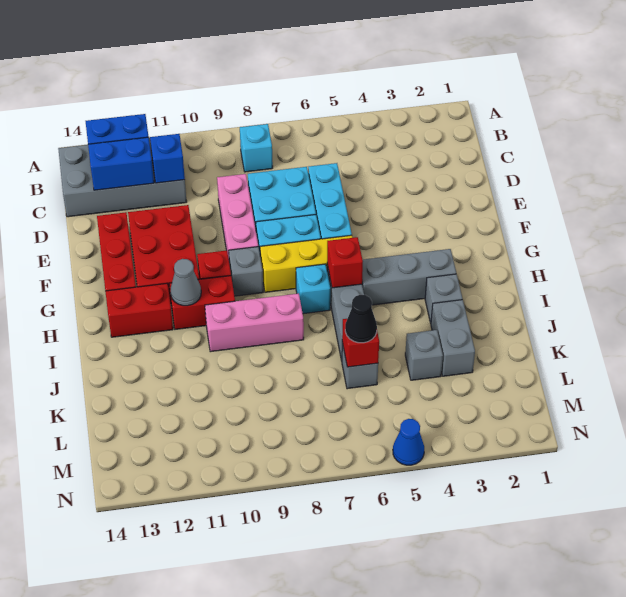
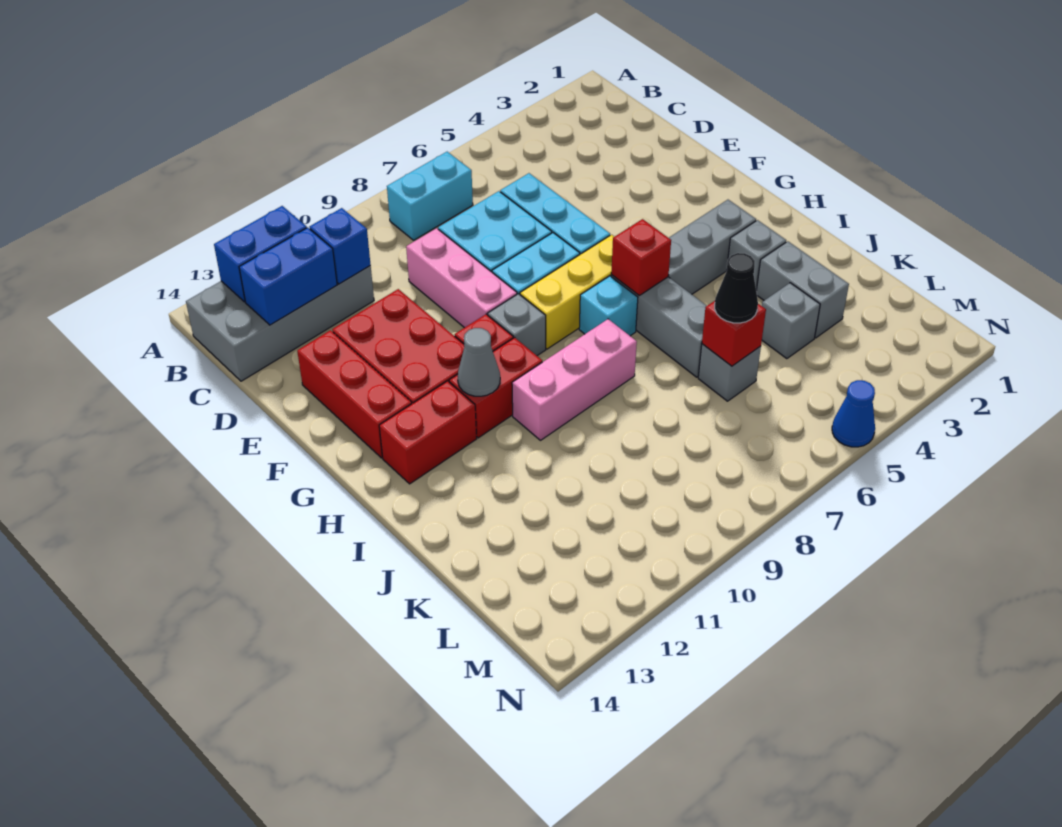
cyan 1x1 brick [240,124,273,172] -> cyan 1x2 brick [387,152,473,240]

